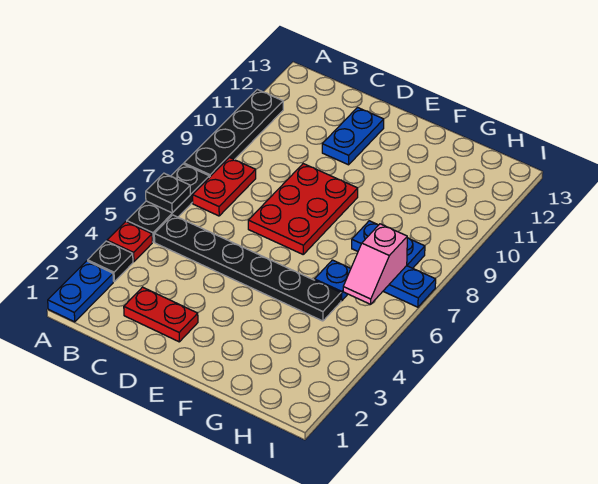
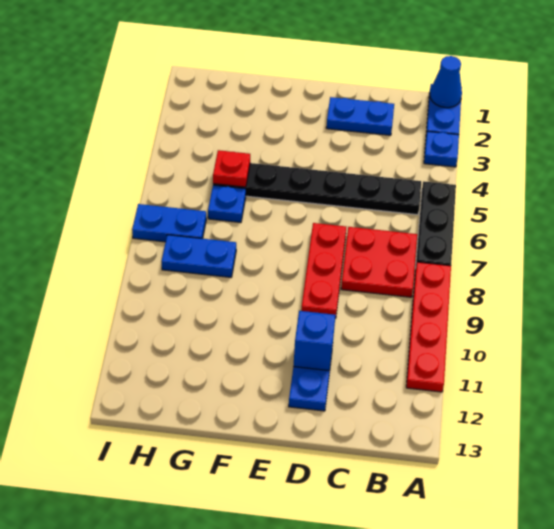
none -> blue 1x1 cone [430,56,462,108]
black 1x1 plate [88,241,133,281] -> blue 1x1 plate [424,131,459,167]
red 1x1 plate [107,222,152,262] -> red 1x1 plate moved to [213,150,250,187]
black 1x1 plate [146,173,190,213] -> none
black 1x4 plate [184,89,283,178] -> red 1x4 plate [406,262,451,392]
red 1x2 plate [193,158,256,216] -> red 2x2 plate [341,227,417,297]
red 1x2 plate [124,287,198,342] -> blue 1x2 plate [326,97,394,135]
red 2x3 plate [248,164,358,254] -> red 1x3 plate [301,223,346,318]
none -> blue 1x1 brick [293,311,335,371]
pink 1x2 slope [343,224,407,304] -> none

